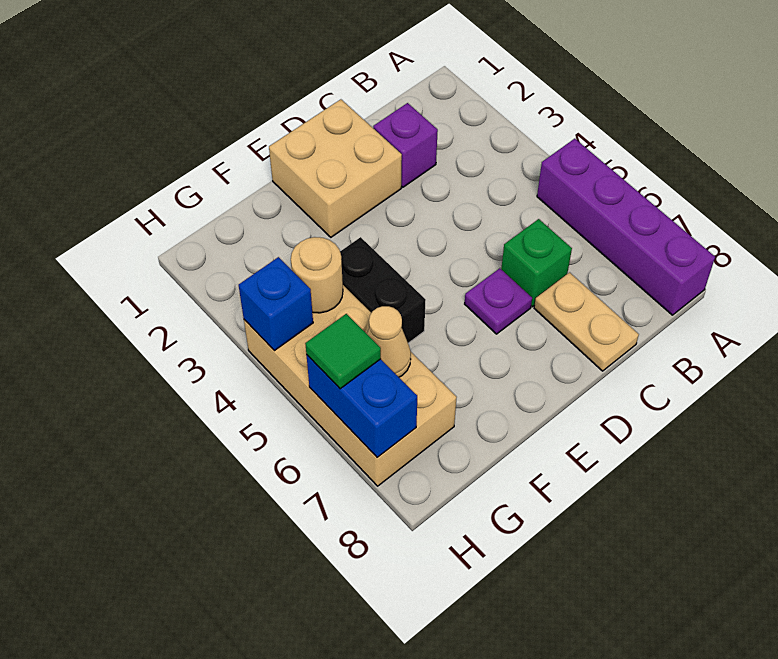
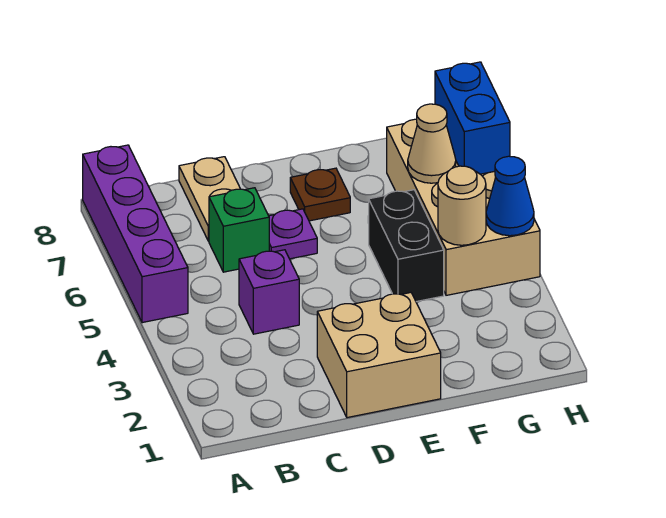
purple 1x1 brick [373,103,438,187] -> purple 1x1 brick moved to [239,250,299,334]
none -> brown 1x1 plate [290,168,350,221]
blue 1x1 brick [239,257,313,351] -> blue 1x1 cone [486,156,534,236]
green 1x1 tile [305,314,381,389] -> none

